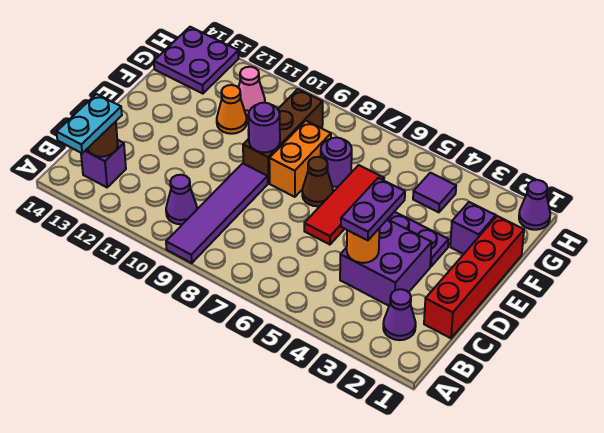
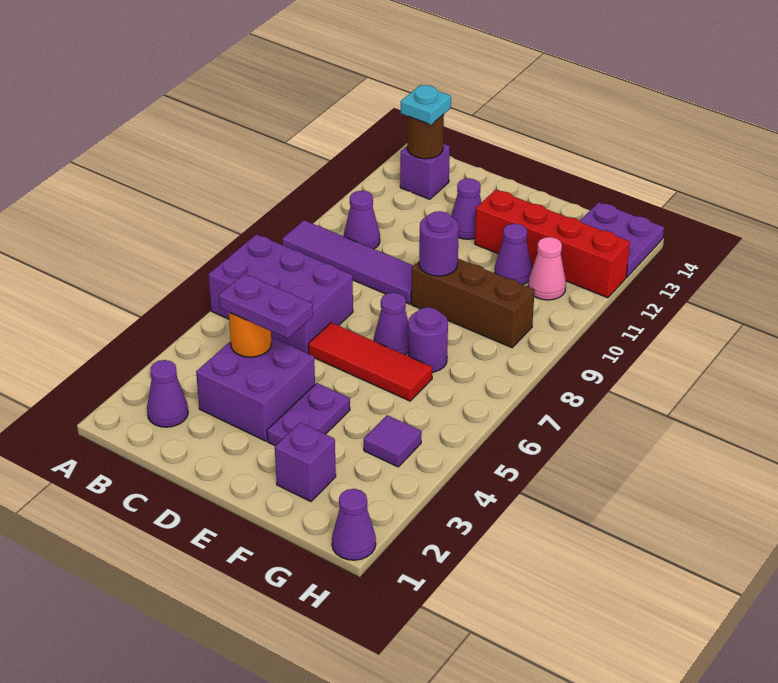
none -> purple 2x3 brick [208,234,353,354]
cyan 1x2 plate [57,94,122,153] -> cyan 1x1 plate [401,85,451,125]
red 1x4 brick [424,216,524,338] -> red 1x4 brick moved to [475,190,630,298]
none -> purple 1x1 cone [451,178,482,239]
brown 1x1 cone [302,157,333,206] -> purple 1x1 cone [374,293,408,355]
orange 1x2 brick [269,121,331,197] -> none
orange 1x1 cone [217,85,247,134] -> purple 1x1 cone [494,224,532,285]

